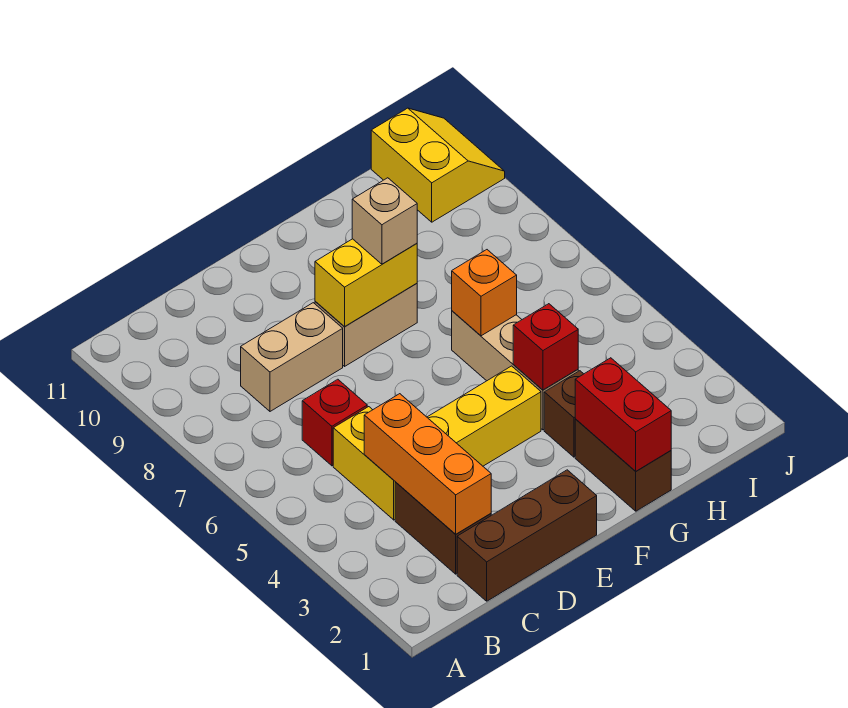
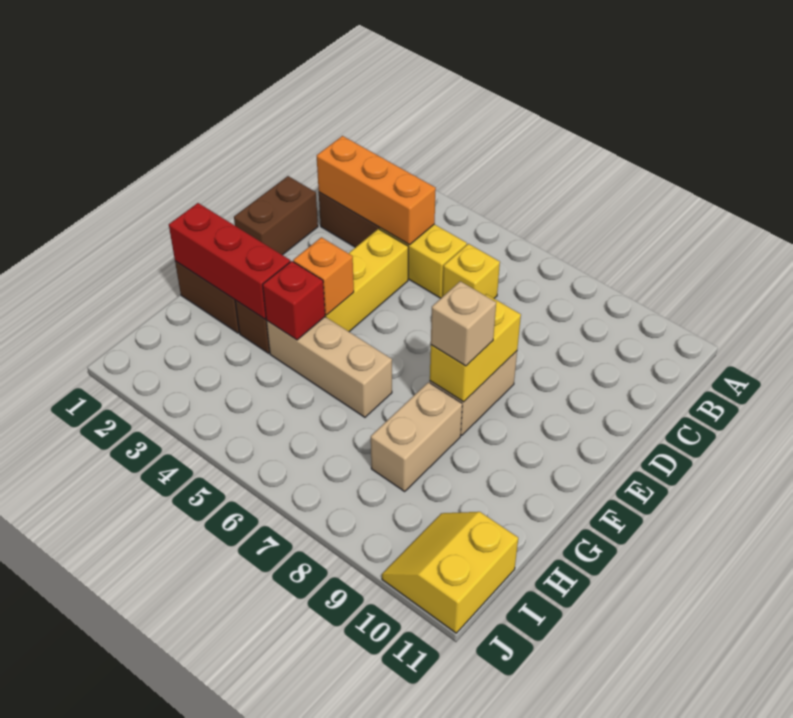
brown 1x3 brick [457,470,597,601] -> brown 1x2 brick [234,176,318,255]
red 1x1 brick [302,379,367,466] -> yellow 1x1 brick [443,244,500,298]
tan 1x2 brick [241,303,343,411] -> tan 1x2 brick moved to [371,382,462,491]
red 1x2 brick [575,358,671,471] -> red 1x3 brick [169,203,290,319]
orange 1x1 brick [452,250,517,336] -> orange 1x1 brick moved to [293,237,354,315]
yellow 2x2 slope [371,108,505,222] -> yellow 2x2 slope turned to [382,512,518,633]

